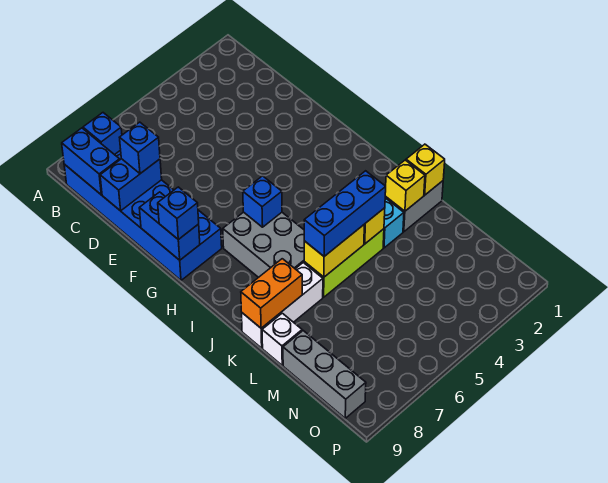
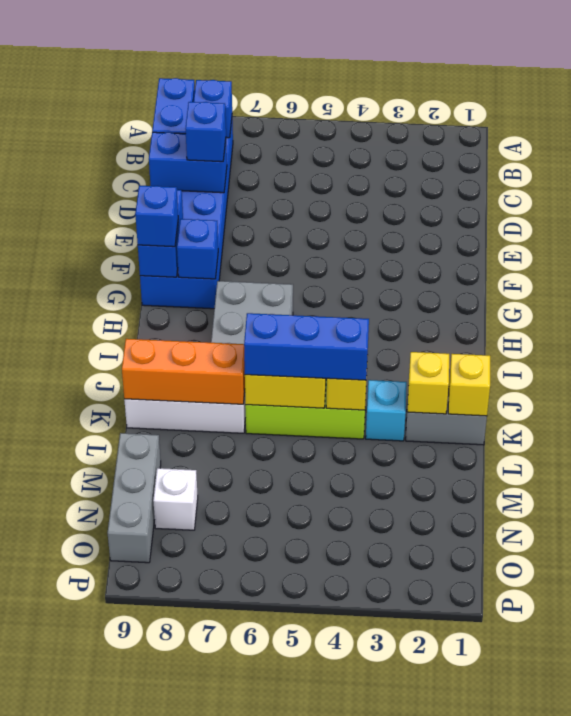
blue 1x1 brick [243,176,282,227] -> blue 1x1 brick moved to [177,219,218,279]
orange 1x2 brick [241,259,302,328] -> orange 1x3 brick [122,339,245,404]
white 1x1 brick [262,313,302,365] -> white 1x1 brick moved to [153,468,198,530]

